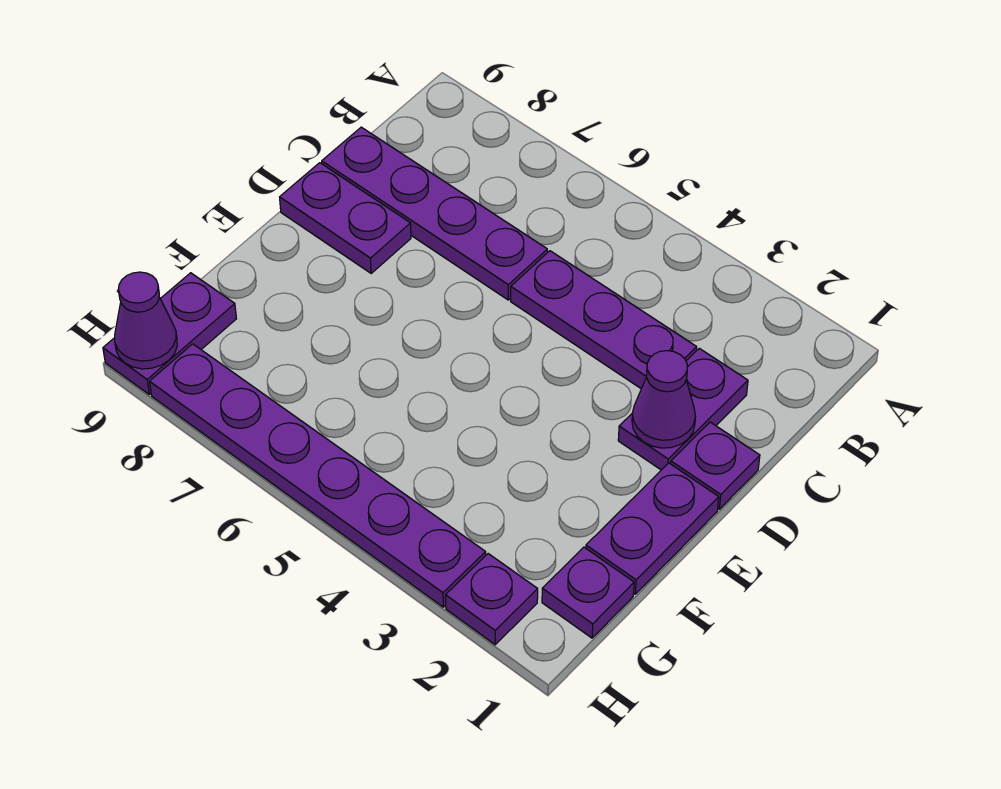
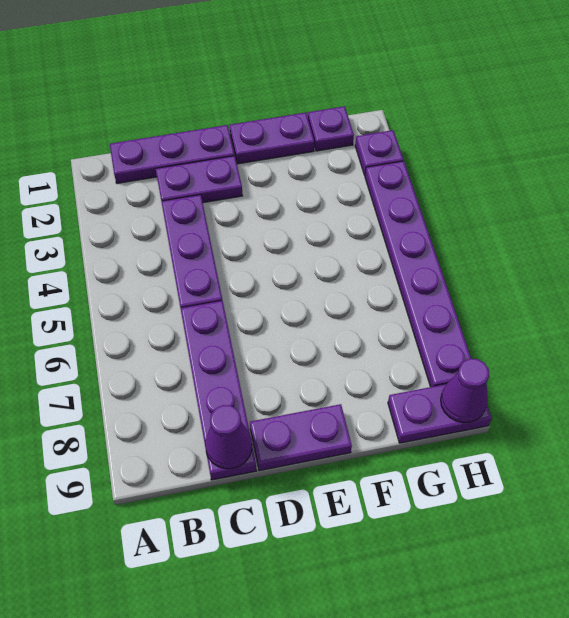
purple 1x1 plate [671,422,760,509] -> purple 1x3 plate [110,125,235,183]
purple 1x1 cone [632,351,695,448] -> purple 1x1 cone moved to [205,405,252,469]
purple 1x2 plate [280,163,411,273] -> purple 1x2 plate turned to [250,404,352,471]

